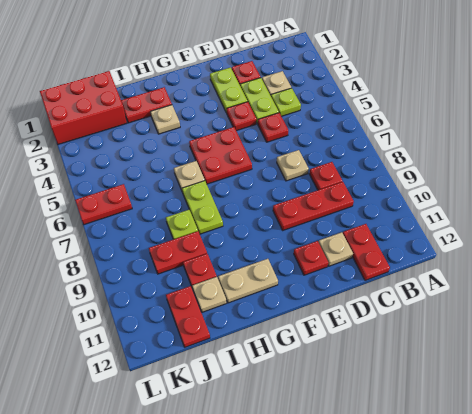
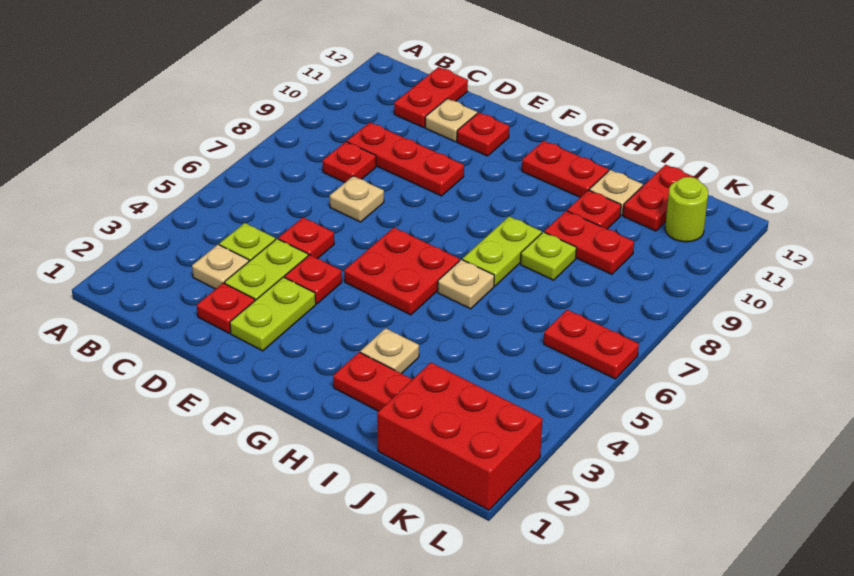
tan 1x2 plate [218,259,278,303] -> red 1x2 plate [522,141,609,197]
none -> lime 1x1 round brick [665,177,708,242]

